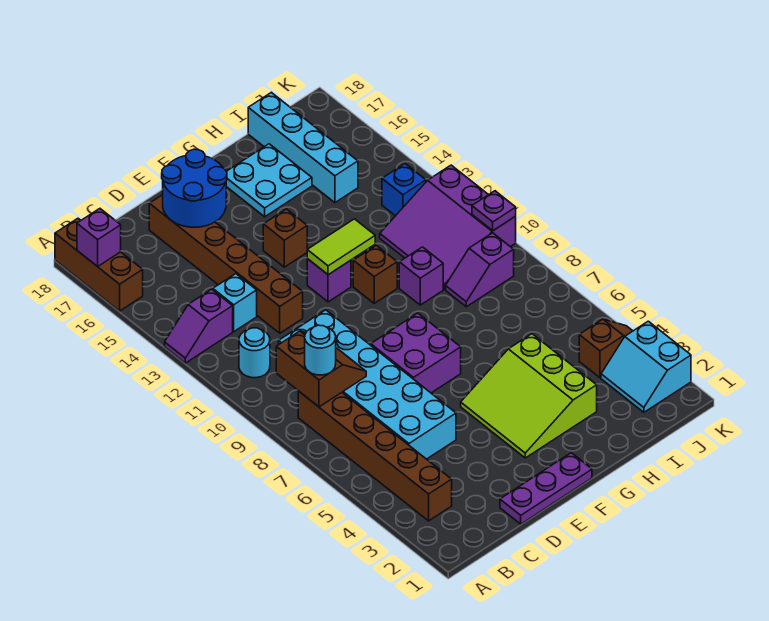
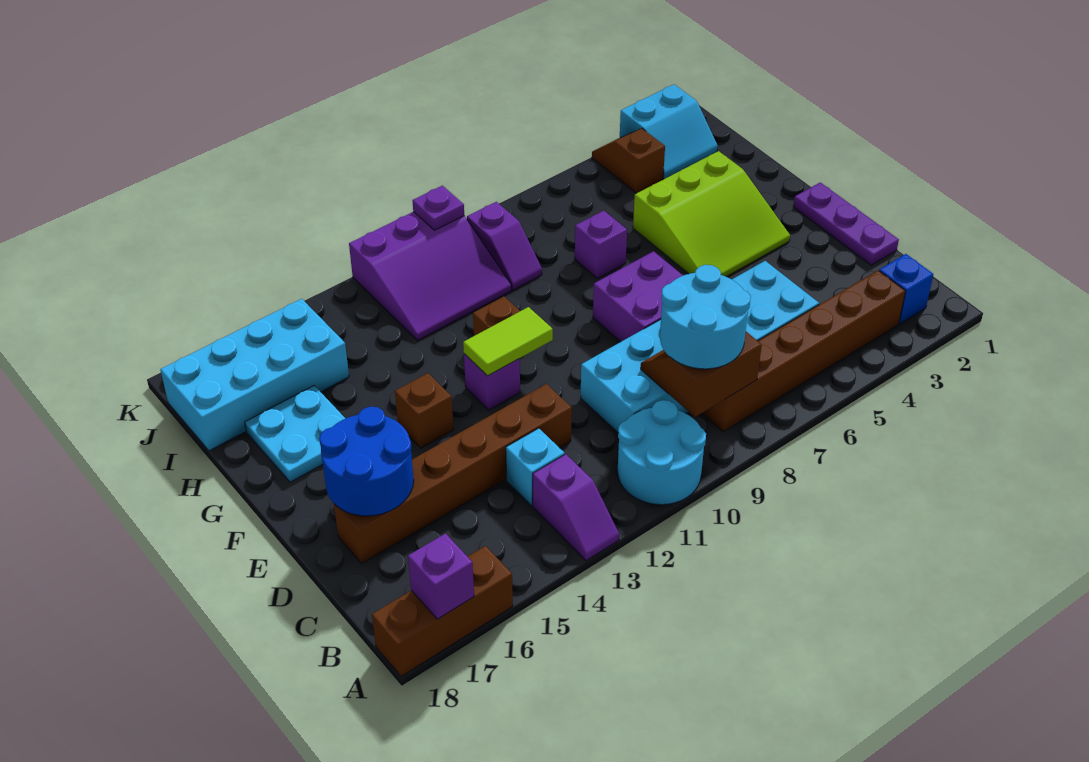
cyan 1x1 round brick [305,325,336,375] -> cyan 2x2 round brick [660,265,751,369]
cyan 1x1 round brick [239,328,270,378] -> cyan 2x2 round brick [618,400,706,505]
lime 1x2 tile [307,219,375,275] -> lime 1x2 tile turned to [463,307,553,376]
purple 1x1 brick [399,247,443,305] -> purple 1x1 brick moved to [575,211,627,279]
cyan 1x4 brick [248,92,358,203] -> cyan 2x4 brick [160,299,349,451]
blue 1x1 brick [382,164,426,216] -> blue 1x1 brick moved to [879,254,933,324]

